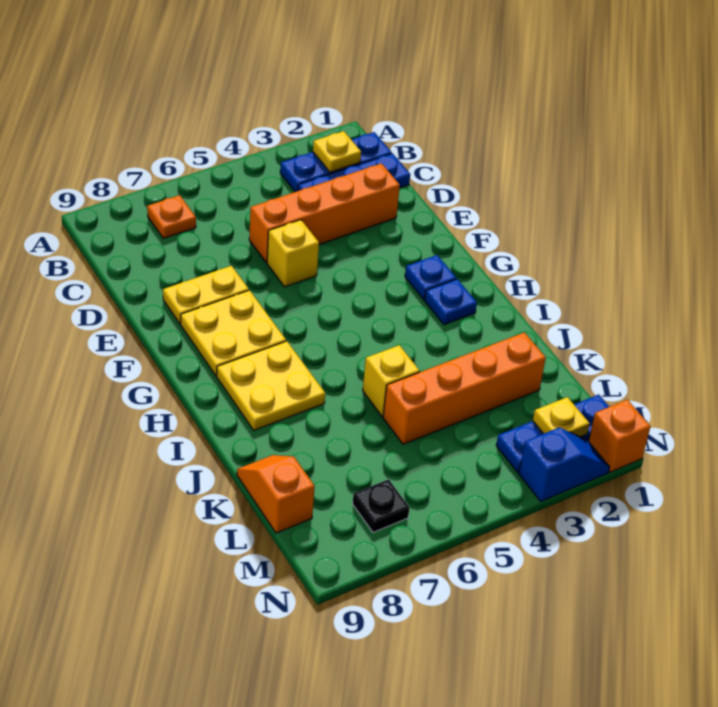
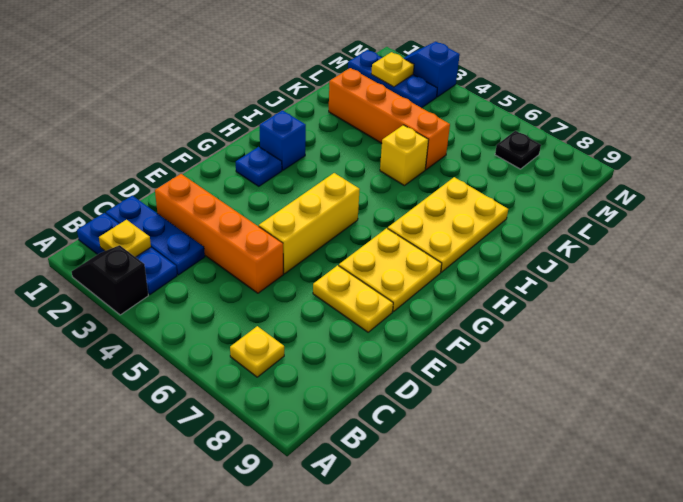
none -> black 1x2 slope [72,245,148,315]
orange 1x1 plate [147,195,196,238] -> yellow 1x1 plate [230,326,284,377]
yellow 1x1 brick [267,220,319,287] -> yellow 1x3 brick [259,173,360,274]
blue 1x1 plate [425,279,477,325] -> blue 1x1 brick [260,110,306,170]
yellow 2x2 plate [217,341,325,430] -> yellow 2x3 plate [388,177,508,272]
orange 1x2 slope [237,455,315,533] -> none
orange 1x1 brick [589,400,650,472] -> none

